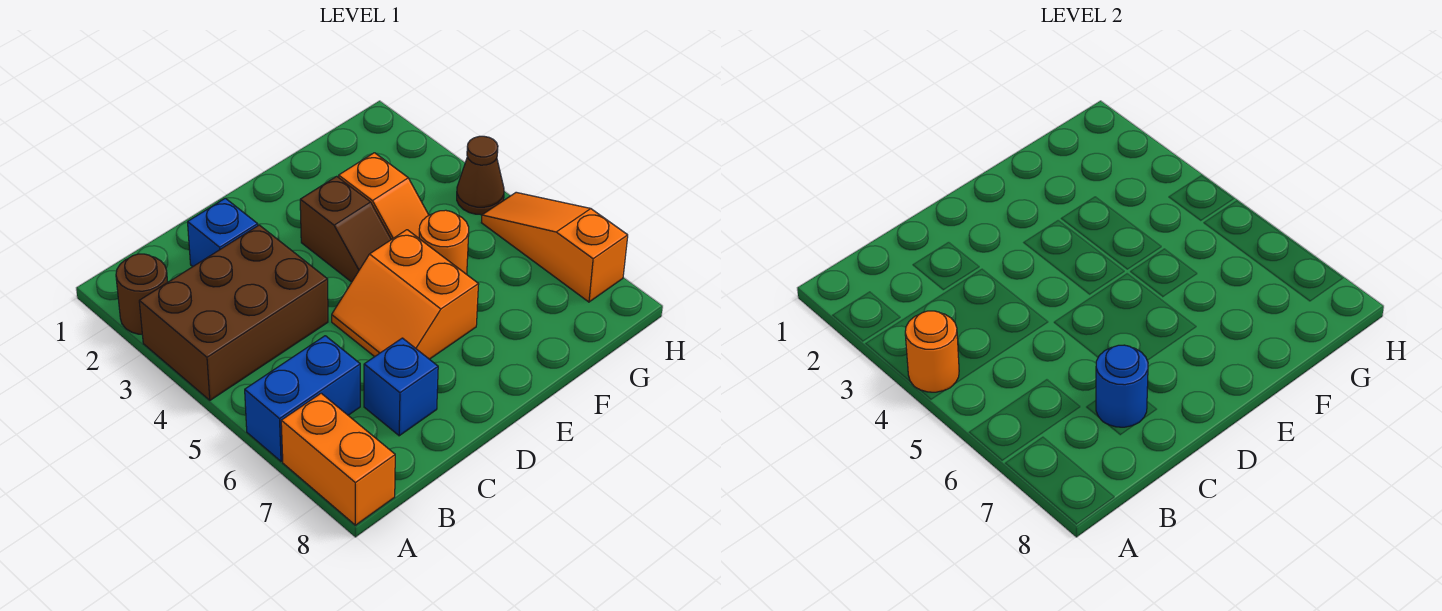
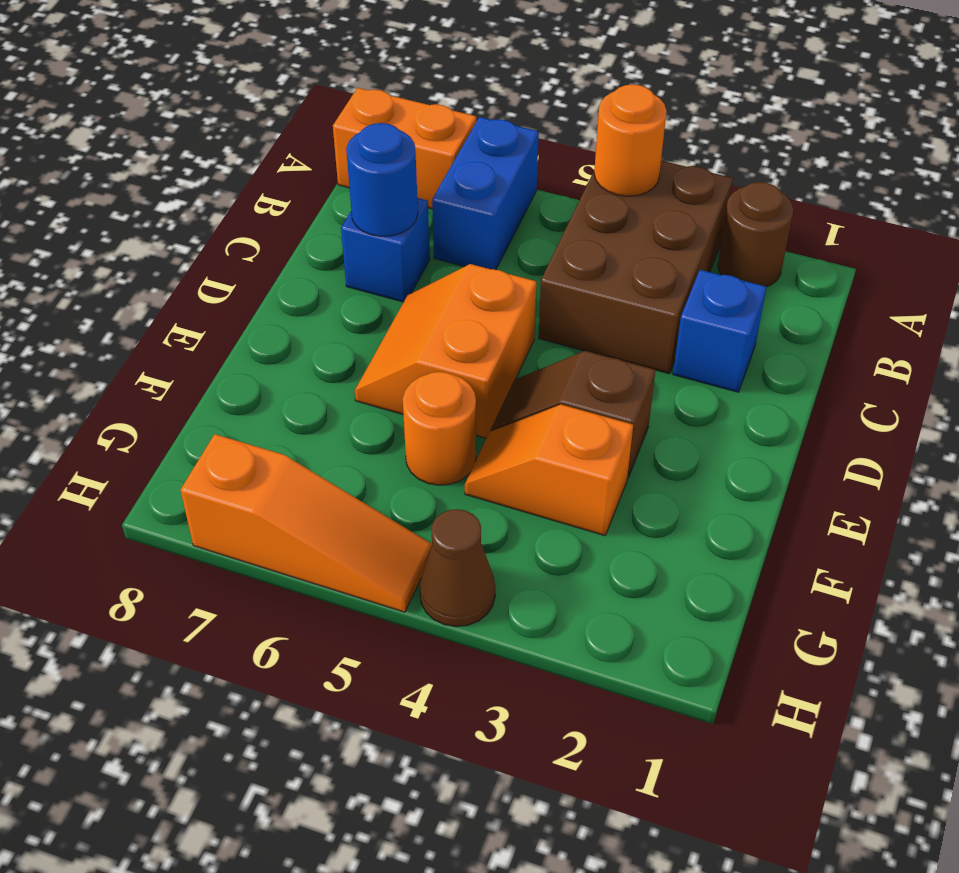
orange 2x2 slope [332,230,479,359] -> orange 2x2 slope turned to [355,264,536,438]

